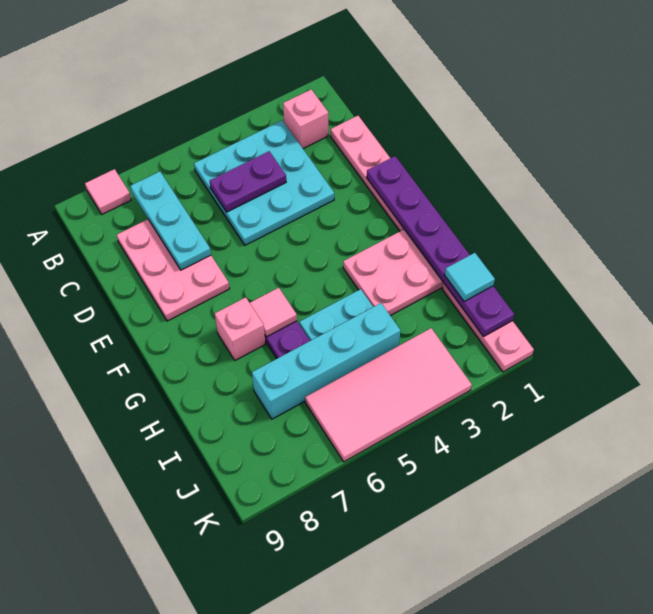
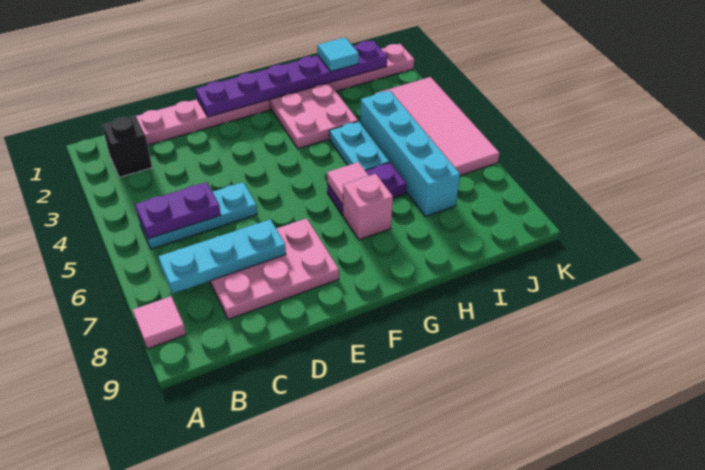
pink 1x1 brick [283,90,328,149] -> black 1x1 brick [102,116,152,177]
cyan 3x3 plate [194,120,334,245] -> cyan 1x3 plate [138,182,257,249]
purple 1x2 plate [210,151,286,212] -> purple 1x2 plate turned to [135,182,221,239]

